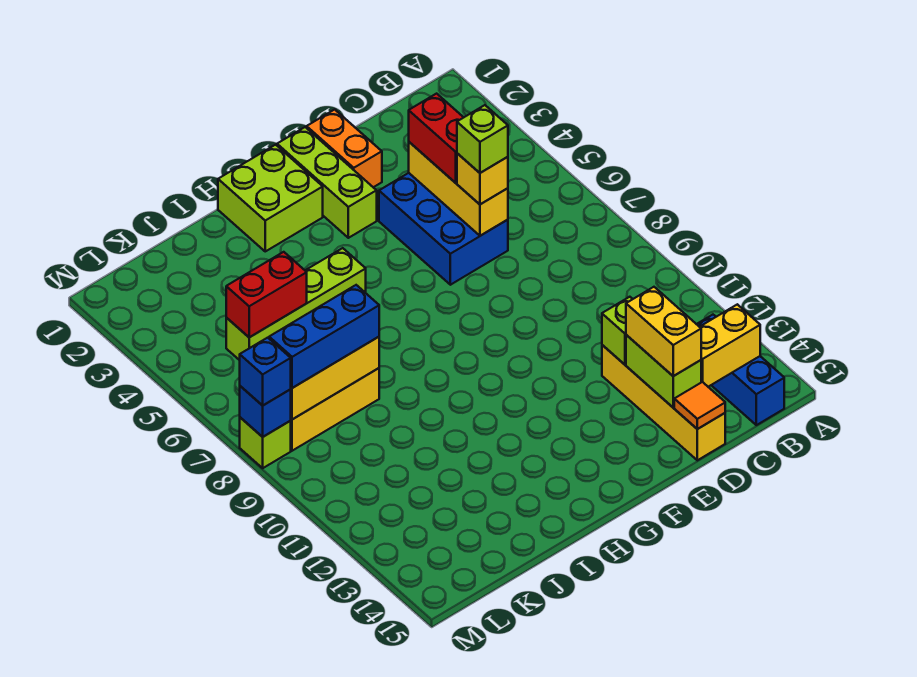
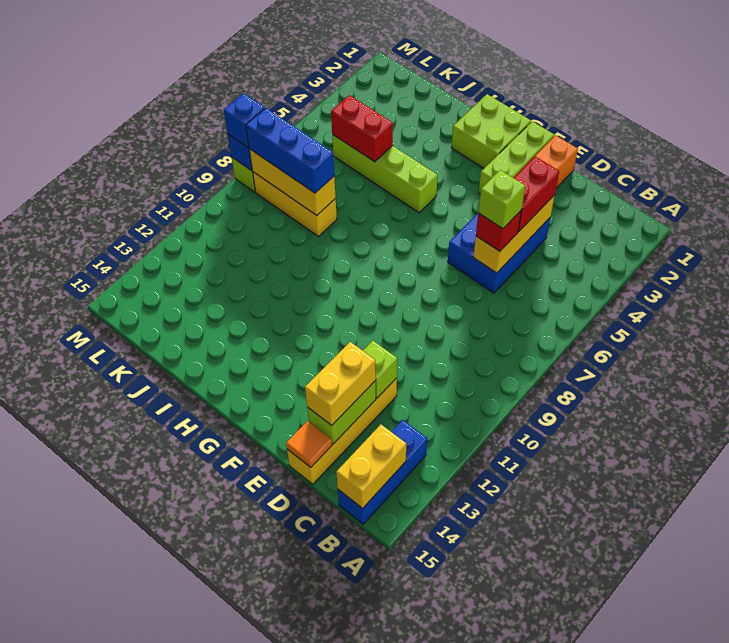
yellow 1x2 brick [700,304,760,387] -> yellow 1x2 brick turned to [336,425,406,508]
yellow 1x1 brick [457,153,508,204] -> red 1x1 brick [476,210,522,252]

